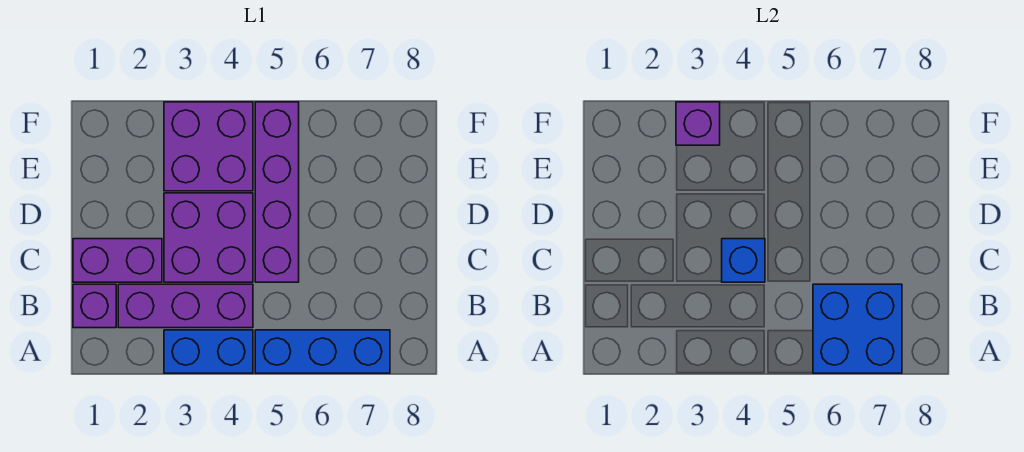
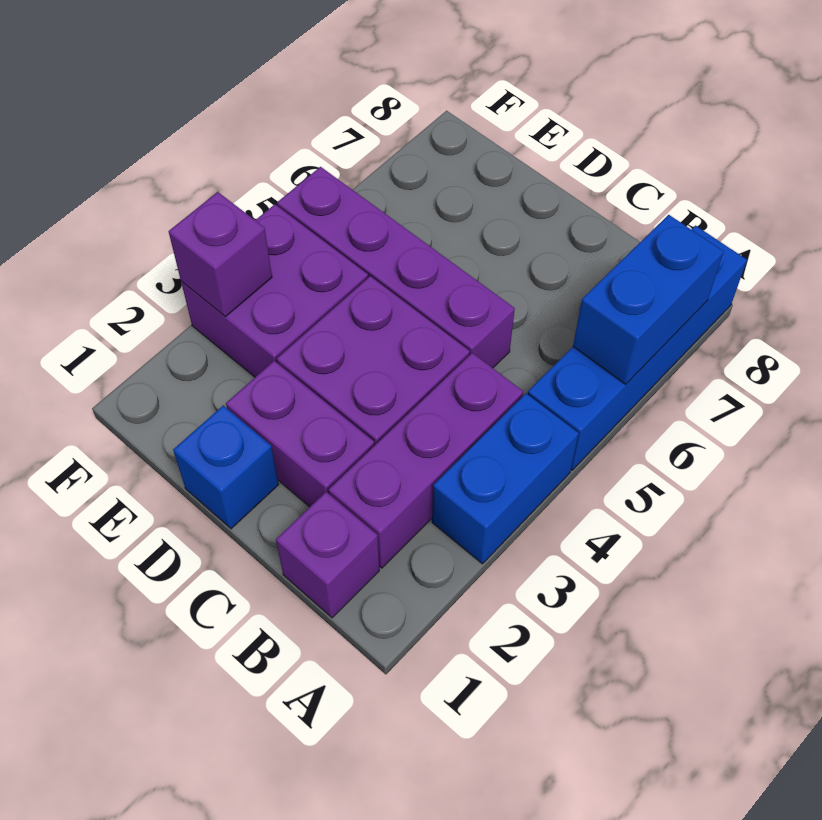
blue 1x3 brick [255,330,390,373] -> blue 1x4 brick [528,226,747,470]
blue 2x2 brick [813,284,902,373] -> blue 1x2 brick [573,215,724,384]
purple 1x2 brick [73,239,162,282] -> purple 1x2 brick turned to [226,361,374,507]
blue 1x1 brick [722,239,765,282] -> blue 1x1 brick moved to [173,405,279,529]

